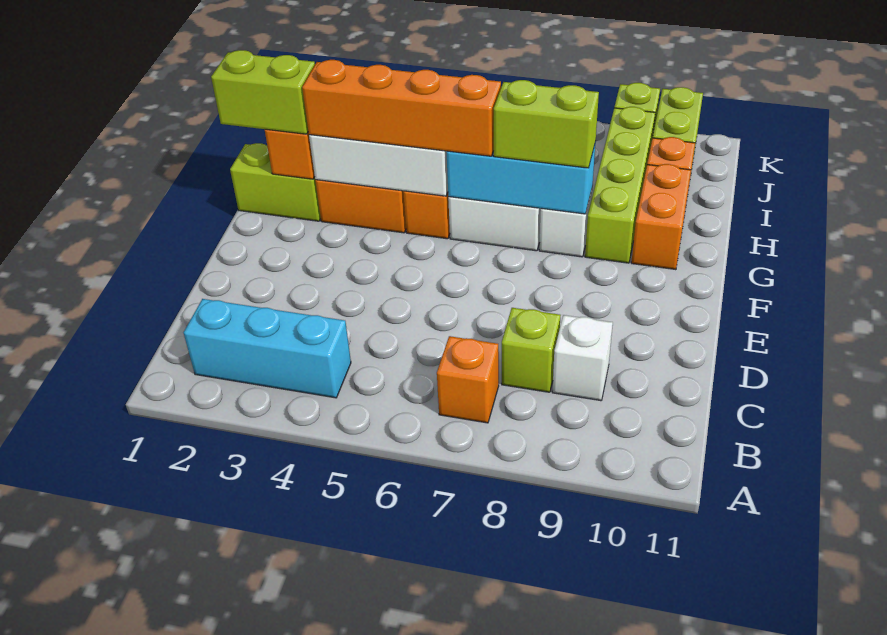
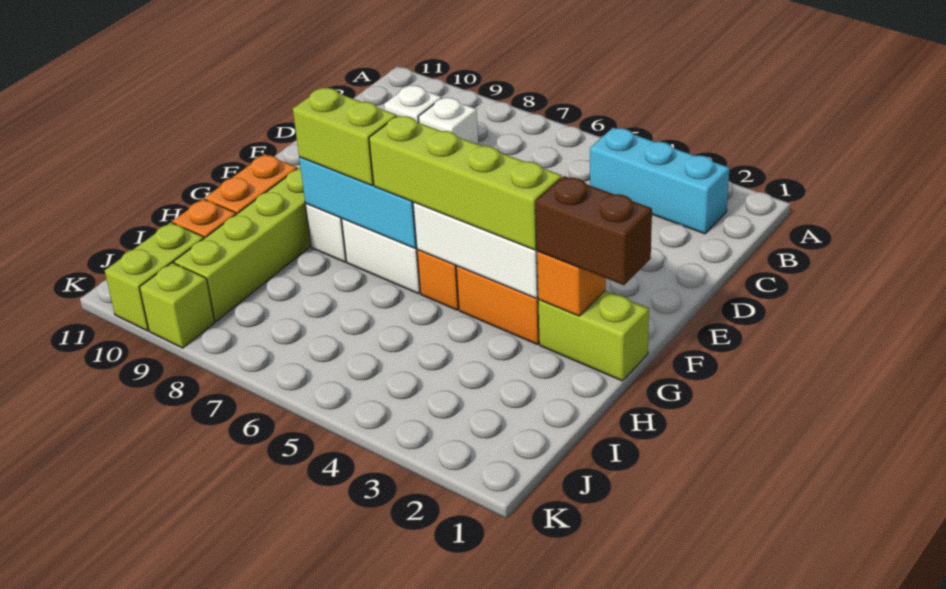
orange 1x1 brick [437,336,499,423] -> none
lime 1x1 brick [502,308,561,392] -> white 1x1 brick [419,97,478,144]
lime 1x2 brick [211,50,315,134] -> brown 1x2 brick [536,176,652,285]
orange 1x4 brick [302,60,501,156] -> lime 1x4 brick [369,115,562,250]

